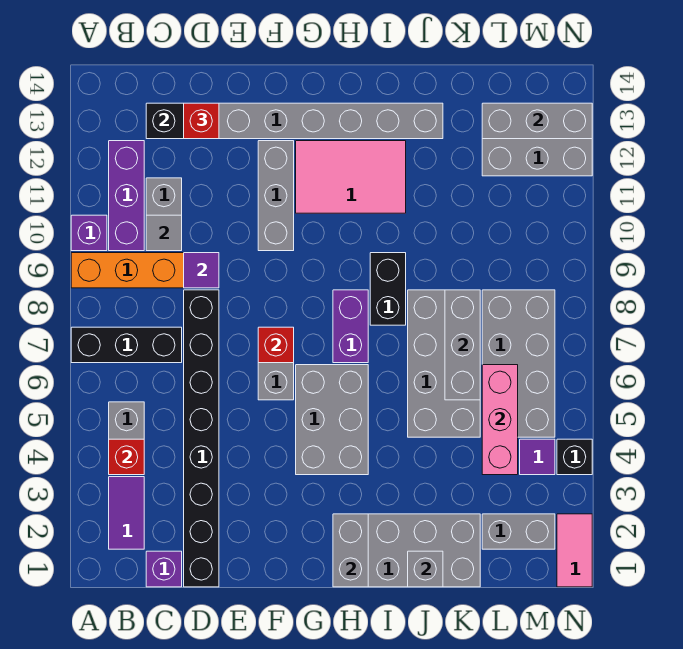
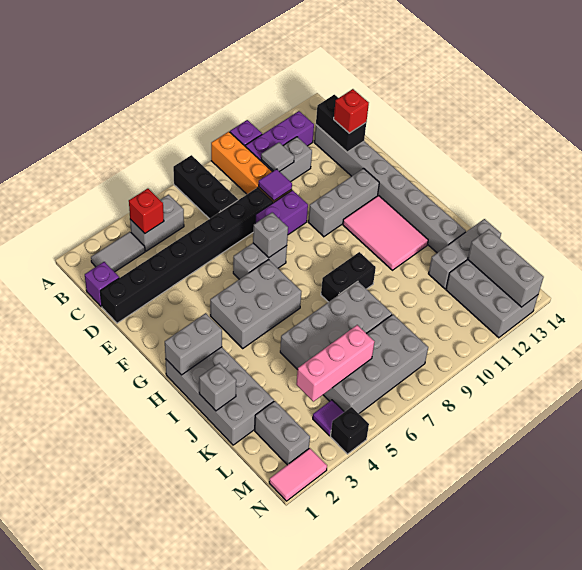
purple 1x2 tile [109,477,144,549] -> grey 1x2 tile [91,232,145,272]
red 1x1 brick [258,327,294,363] -> grey 1x1 brick [253,213,288,257]
purple 1x2 brick [333,290,368,363] -> purple 1x2 brick moved to [255,190,308,235]
grey 1x3 brick [445,290,480,400] -> grey 1x3 brick moved to [429,219,501,289]

